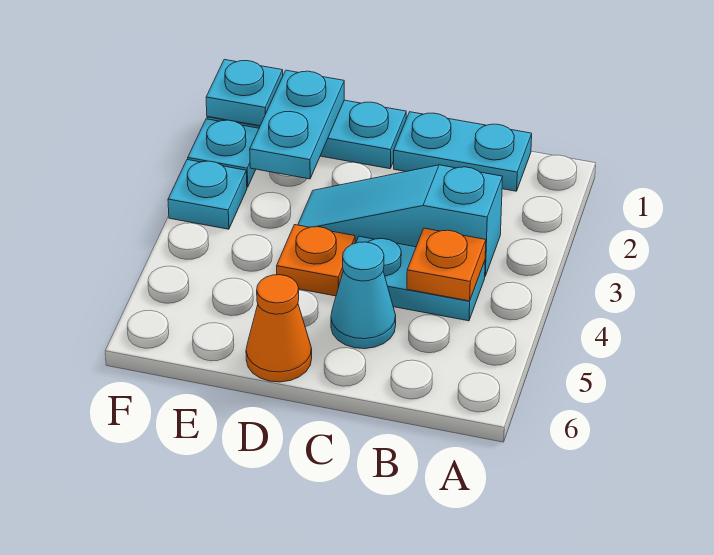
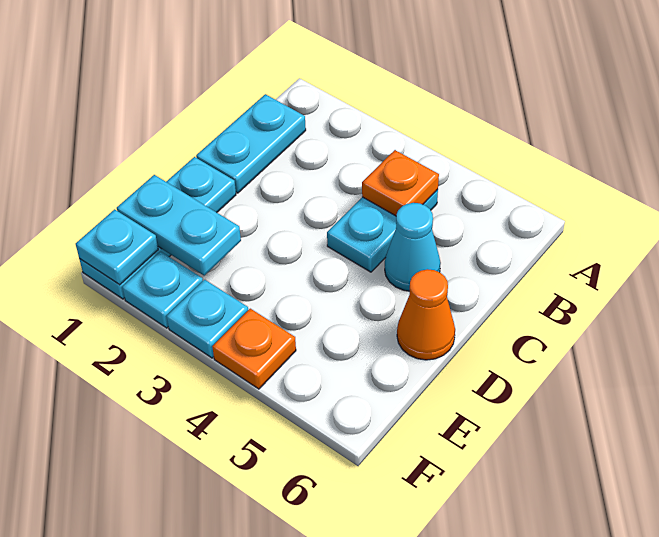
cyan 1x3 slope [298,165,503,276] -> none
orange 1x1 plate [277,225,355,296] -> orange 1x1 plate moved to [212,309,296,389]

